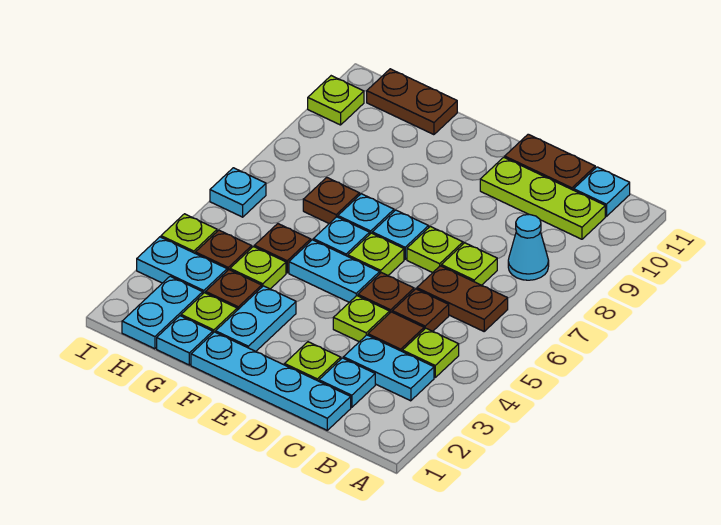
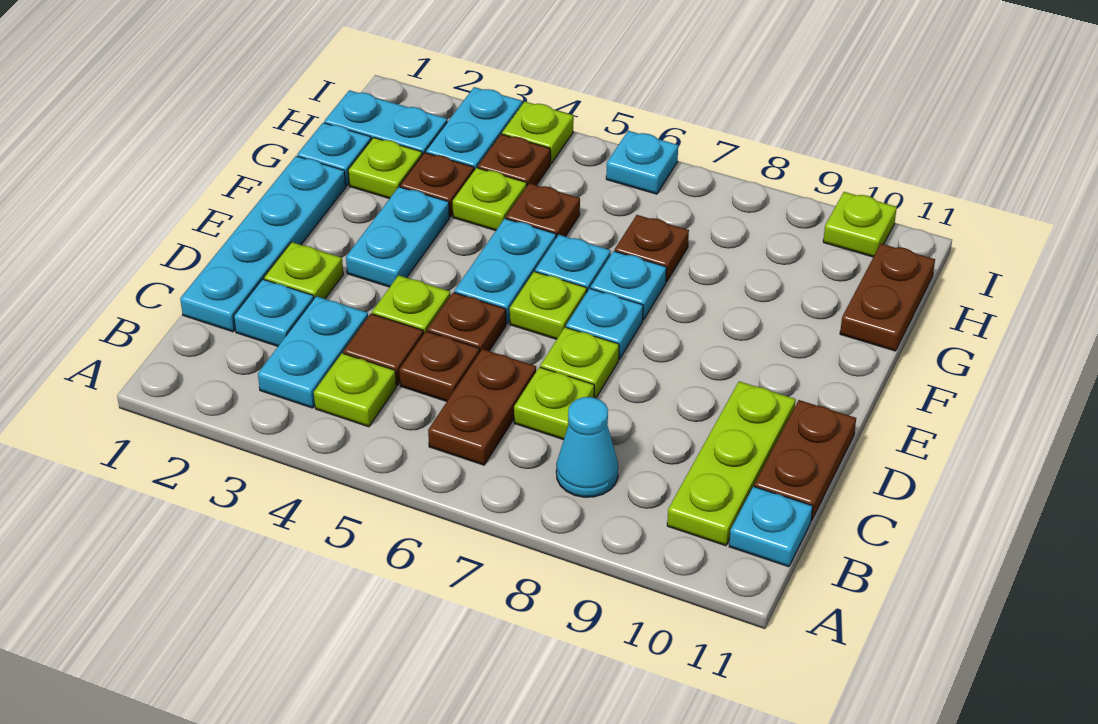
cyan 1x2 plate [216,286,296,351] -> cyan 1x2 plate turned to [346,187,449,287]

